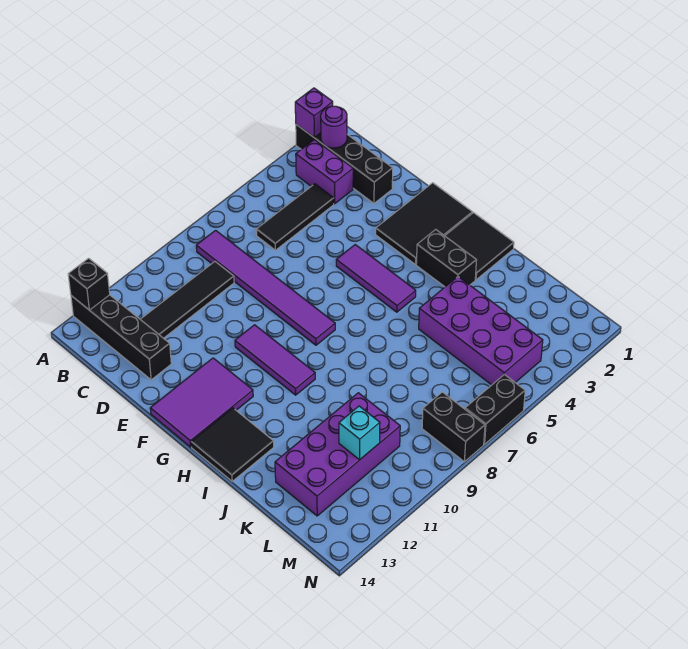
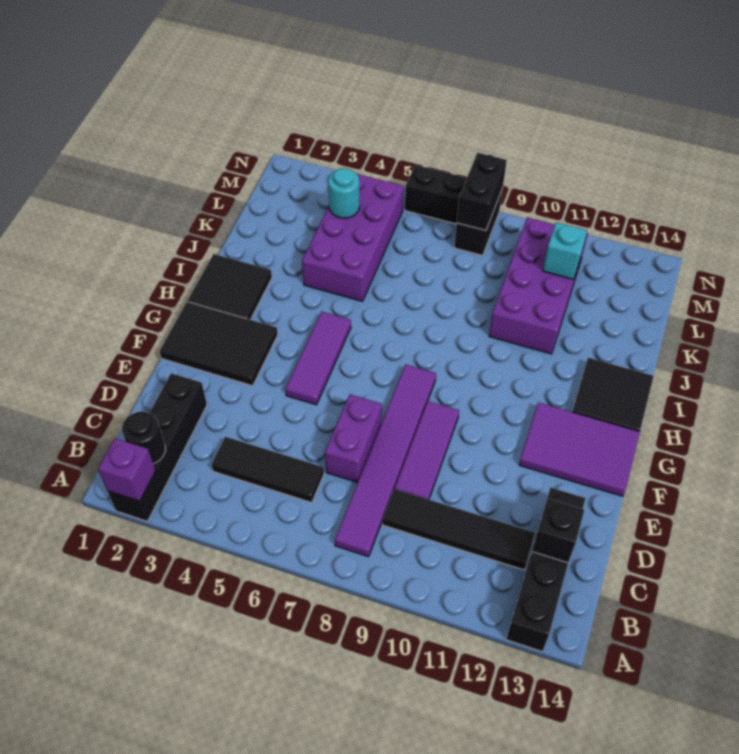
black 1x1 brick [68,258,110,310] -> black 1x1 brick moved to [532,499,584,563]
purple 1x1 round brick [321,106,347,148] -> black 1x1 round brick [122,412,166,464]
purple 1x2 brick [296,140,353,204] -> purple 1x2 brick moved to [325,394,382,483]
purple 1x3 tile [235,325,315,395] -> purple 1x3 tile moved to [395,401,459,500]
black 1x2 brick [416,229,476,287] -> black 1x2 brick moved to [457,153,507,230]
purple 2x4 brick [275,393,400,516] -> purple 2x4 brick turned to [489,218,588,354]
none -> cyan 1x1 round brick [328,168,360,218]

